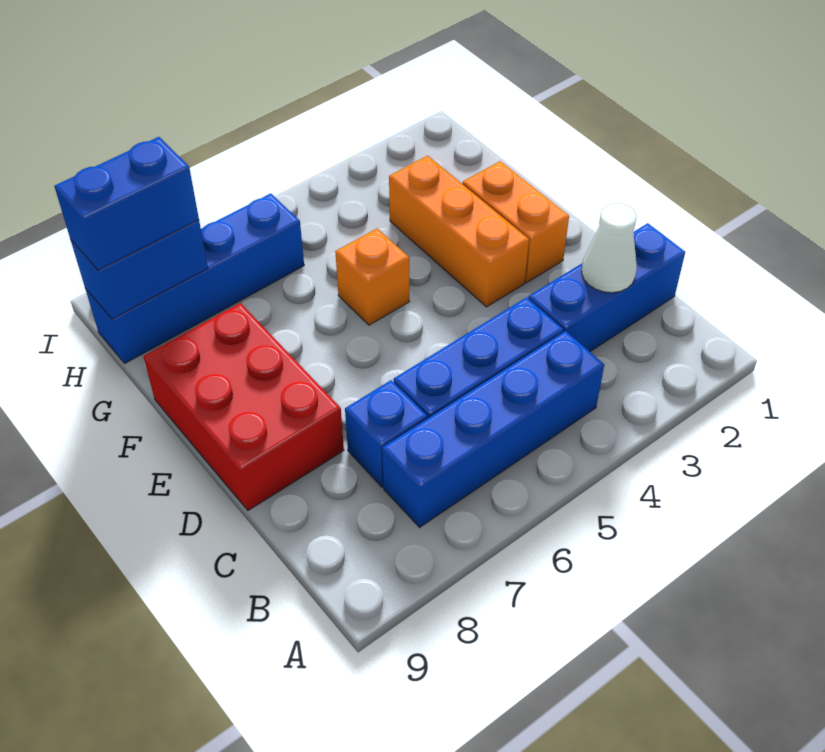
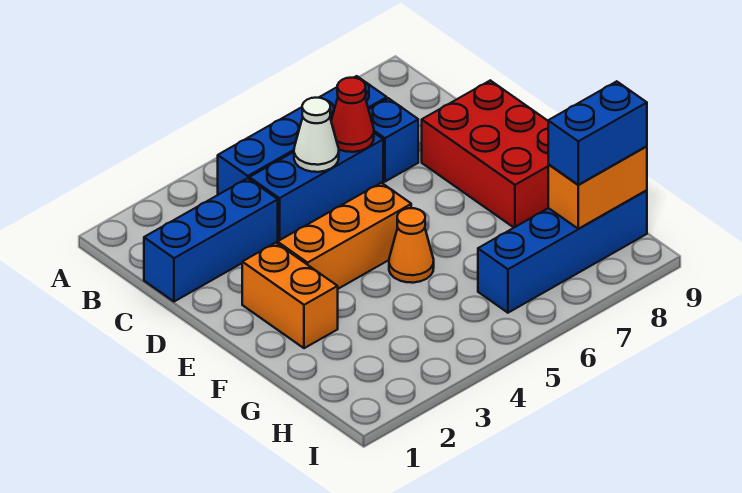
white 1x1 cone [582,203,637,293] -> white 1x1 cone moved to [294,98,339,172]
none -> red 1x1 cone [331,78,374,152]
orange 1x3 brick [389,156,529,307] -> orange 1x3 brick turned to [277,183,411,289]
orange 1x1 brick [335,229,409,325] -> orange 1x1 cone [389,208,434,283]
blue 1x2 brick [71,220,208,319] -> orange 1x2 brick [548,146,647,229]

